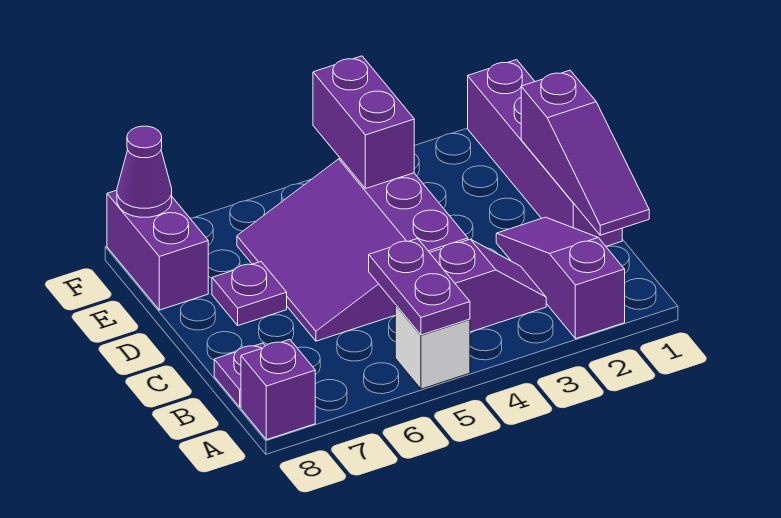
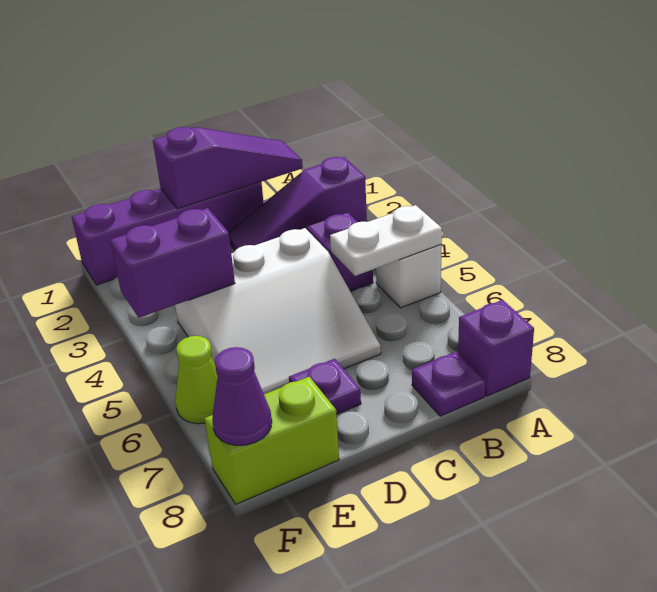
purple 1x2 plate [369,238,470,335] -> white 1x2 plate [330,205,442,276]
purple 3x3 slope [237,159,468,341] -> white 3x3 slope [175,228,381,394]
purple 1x2 brick [107,190,208,310] -> lime 1x2 brick [205,377,339,504]
none -> lime 1x1 cone [175,336,218,424]

